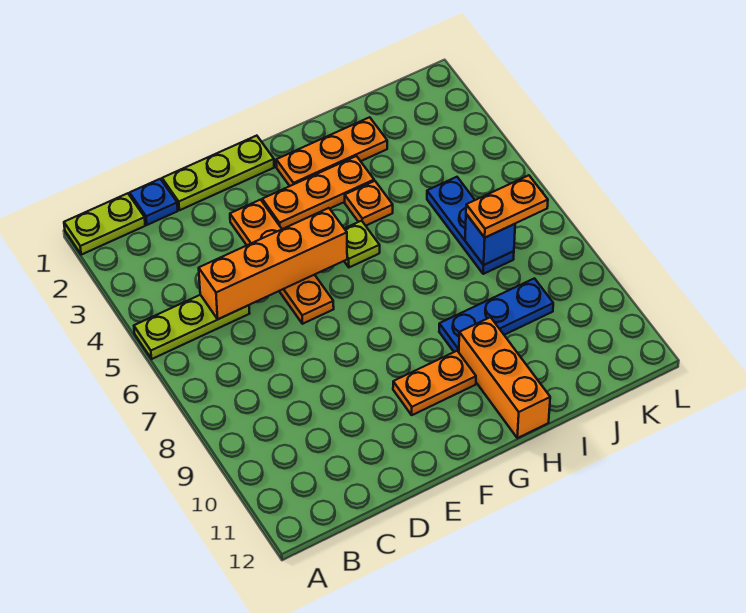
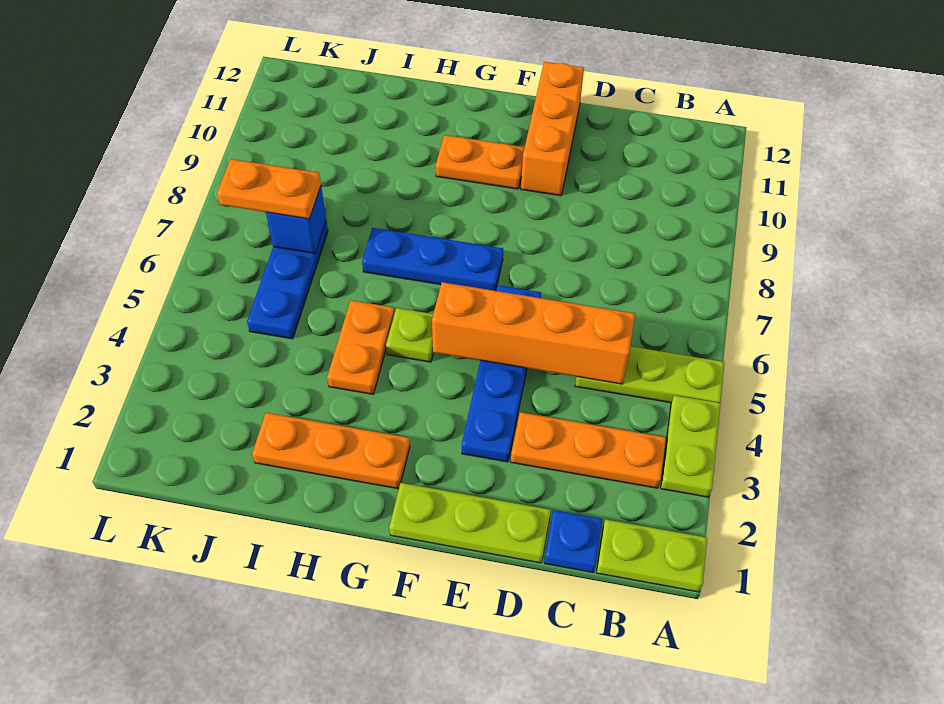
none -> lime 1x2 plate [661,395,721,497]
orange 1x4 plate [230,200,334,324] -> blue 1x4 plate [462,285,541,462]
orange 1x3 plate [262,156,374,229] -> orange 1x3 plate moved to [511,412,666,488]
orange 1x1 plate [345,181,393,226] -> orange 1x2 plate [327,300,395,394]
blue 1x3 plate [439,278,553,352] -> blue 1x3 plate moved to [362,228,503,291]
orange 1x3 brick [459,317,550,438] -> orange 1x3 brick moved to [521,62,584,196]

